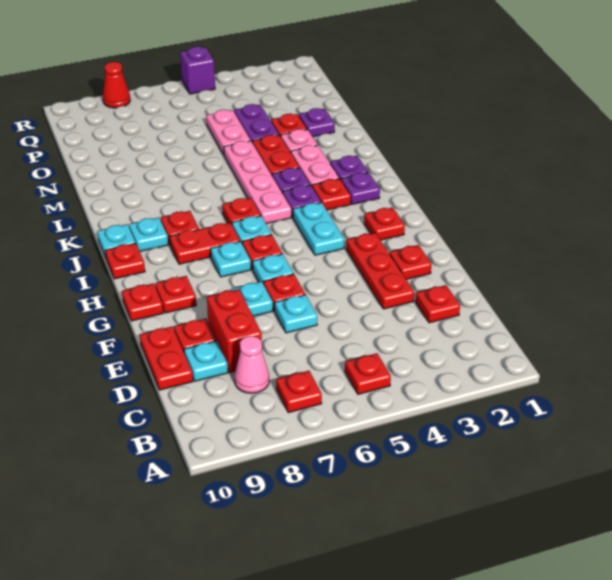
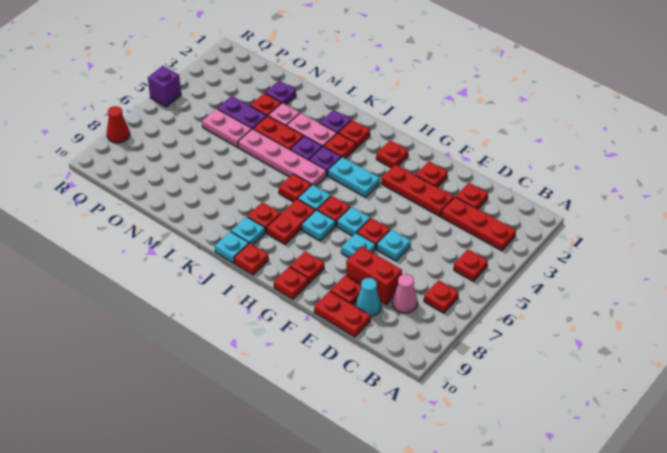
none -> red 1x3 plate [441,197,516,251]
cyan 1x1 plate [184,341,228,381] -> cyan 1x1 cone [356,278,381,317]
purple 1x1 plate [341,172,380,204] -> red 1x1 plate [339,120,370,148]

